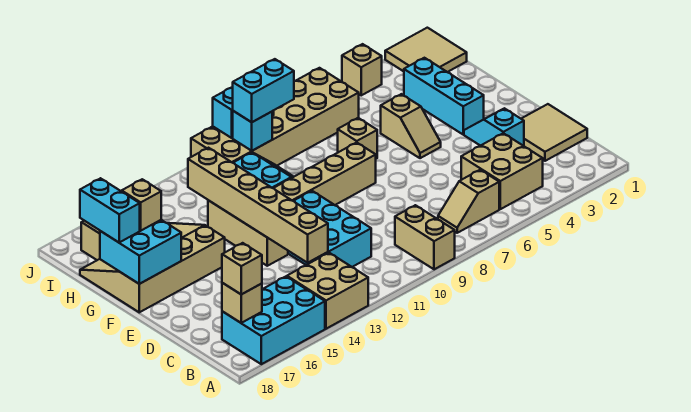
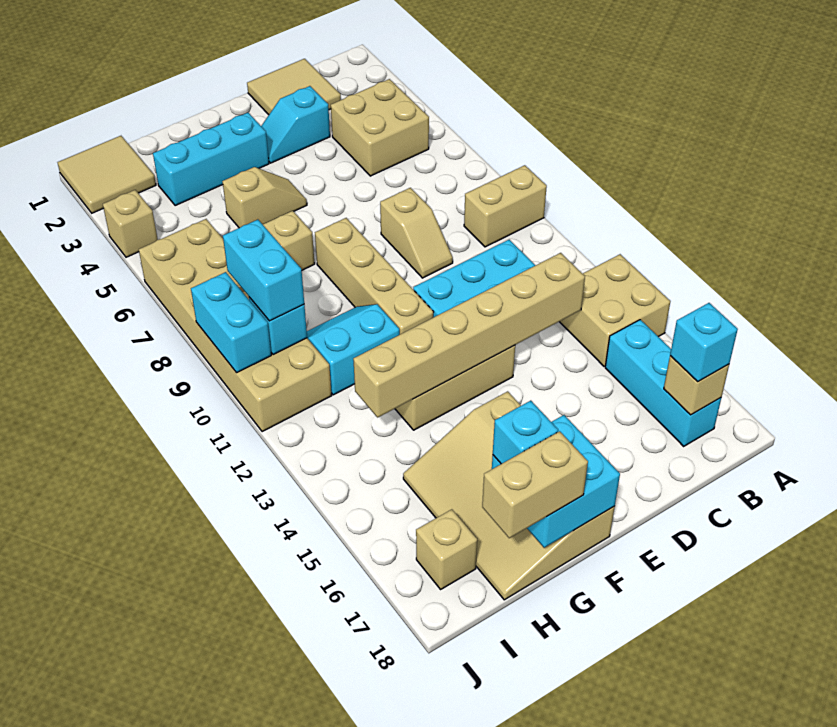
cyan 2x3 brick [222,277,325,364] -> cyan 1x3 brick [605,320,721,446]
tan 1x2 slope [438,170,499,233] -> tan 1x2 slope moved to [380,188,453,278]
tan 1x1 brick [222,243,262,294] -> cyan 1x1 brick [670,303,738,382]
tan 1x1 brick [122,179,161,231] -> cyan 1x1 brick [493,401,558,464]
cyan 1x2 brick [80,178,140,242] -> tan 1x2 brick [482,431,588,538]

